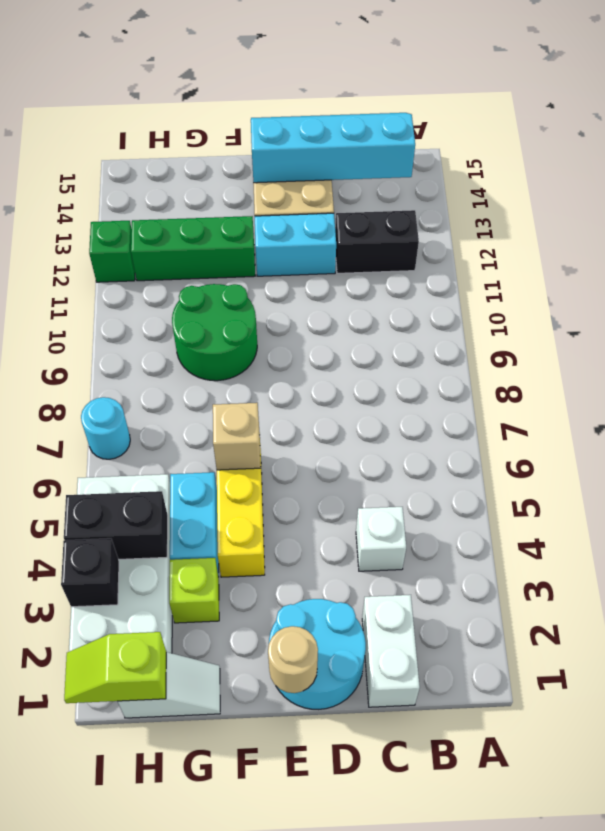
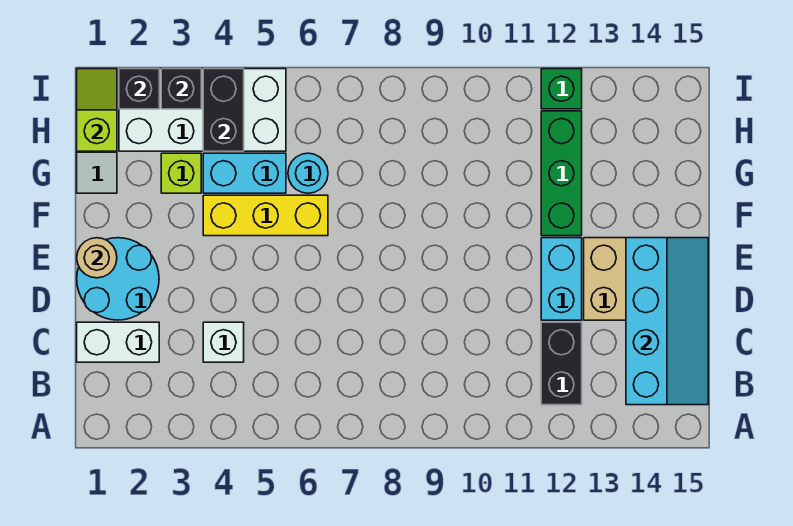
tan 1x1 brick [213,403,261,470] -> none
green 2x2 round brick [172,284,257,381] -> none
none -> black 1x1 brick [119,69,159,109]
cyan 1x1 round brick [81,397,130,459] -> cyan 1x1 round brick moved to [288,153,328,193]

